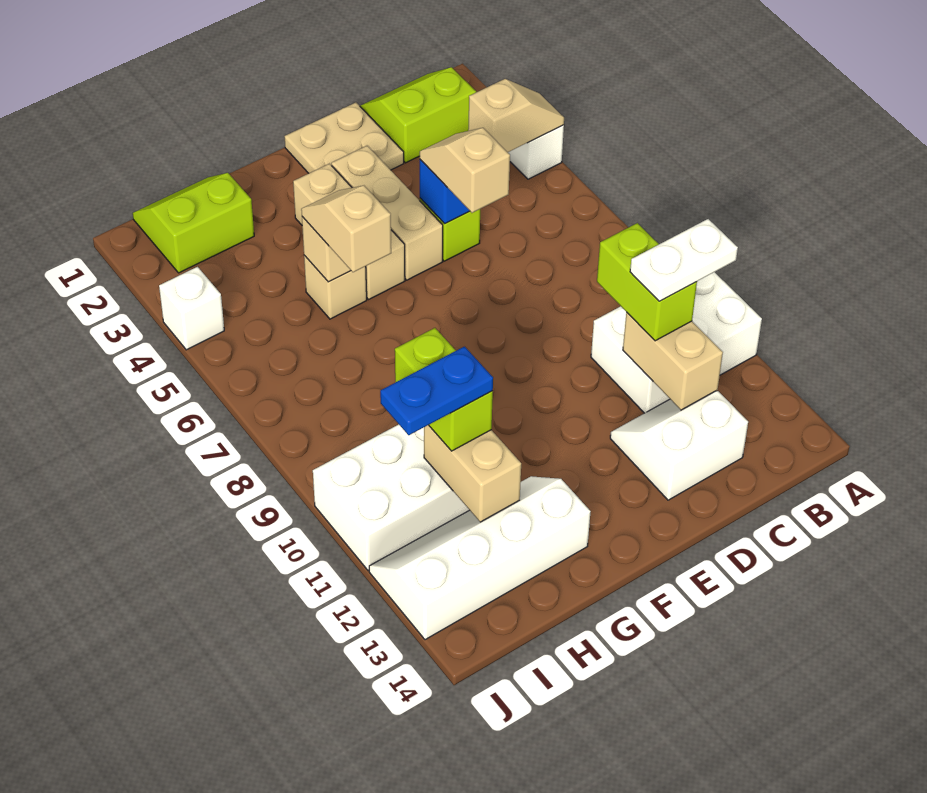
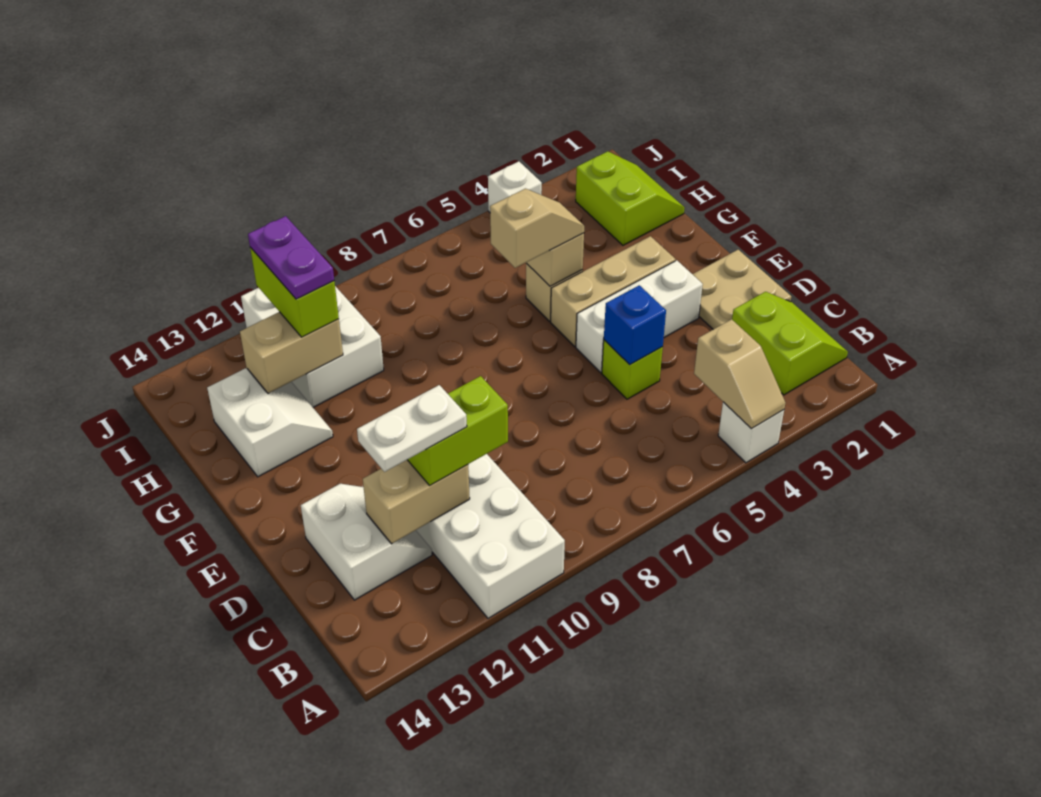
white 1x2 plate [630,219,738,301] -> white 1x2 plate turned to [357,385,467,472]
tan 1x2 slope [420,128,510,213] -> none
tan 1x3 brick [331,146,443,280] -> white 1x3 brick [576,260,703,372]
white 2x4 slope [369,476,591,640] -> white 2x2 slope [207,368,333,477]
lime 1x2 brick [395,328,493,451] -> lime 1x2 brick turned to [250,247,339,337]
blue 1x2 plate [380,347,493,435] -> purple 1x2 plate [248,216,334,299]

